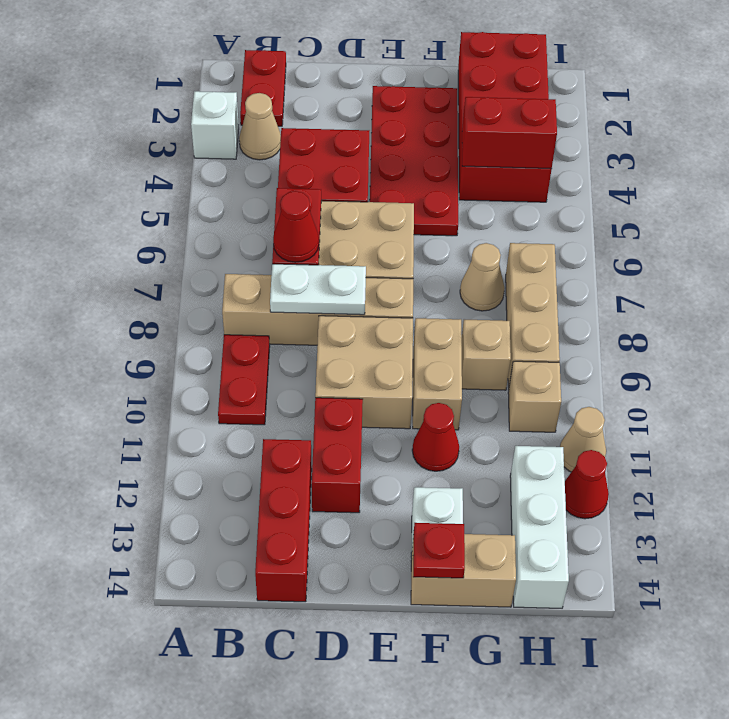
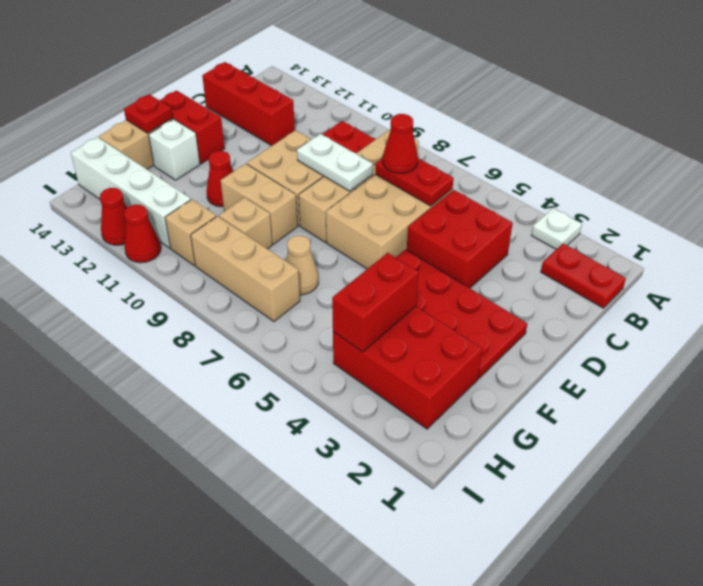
white 1x1 brick [191,91,239,159] -> white 1x1 plate [532,208,582,249]
tan 1x1 cone [239,93,281,160] -> none
white 1x2 plate [270,264,366,315] -> white 1x2 plate turned to [297,134,373,191]
red 1x2 brick [312,398,363,513] -> red 1x2 brick moved to [160,91,225,164]
red 2x4 brick [458,32,552,202] -> red 2x3 brick [333,307,482,429]
white 1x3 brick [510,446,569,608] -> white 1x4 brick [71,137,191,248]
tan 1x1 cone [560,407,606,472] -> red 1x1 cone [124,205,161,263]

